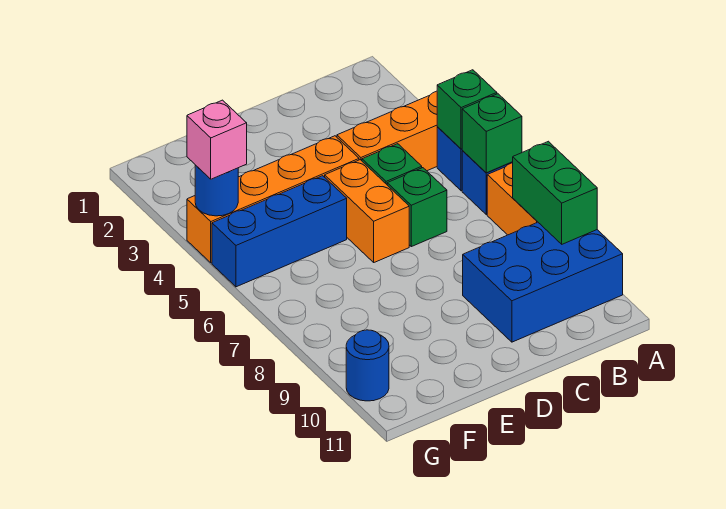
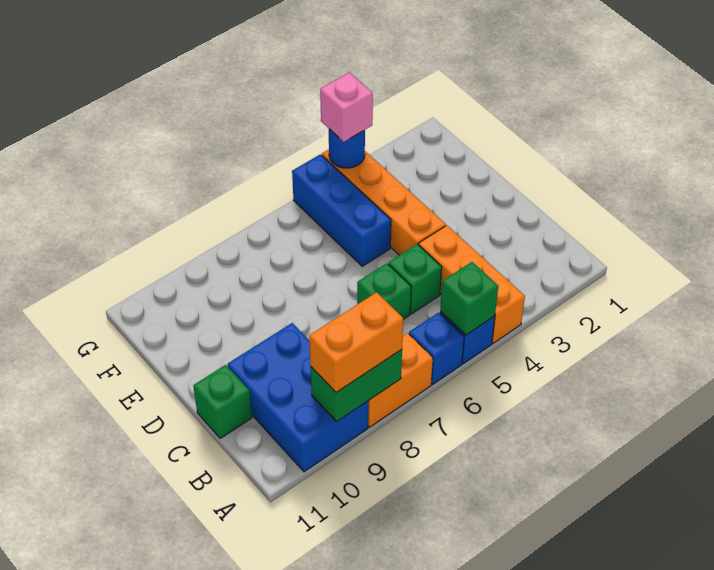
green 1x1 brick [462,94,522,173] -> green 1x1 brick moved to [193,365,252,439]
orange 1x2 brick [325,160,409,262] -> orange 1x2 brick moved to [309,292,403,393]
blue 1x1 round brick [346,330,389,401] -> none

